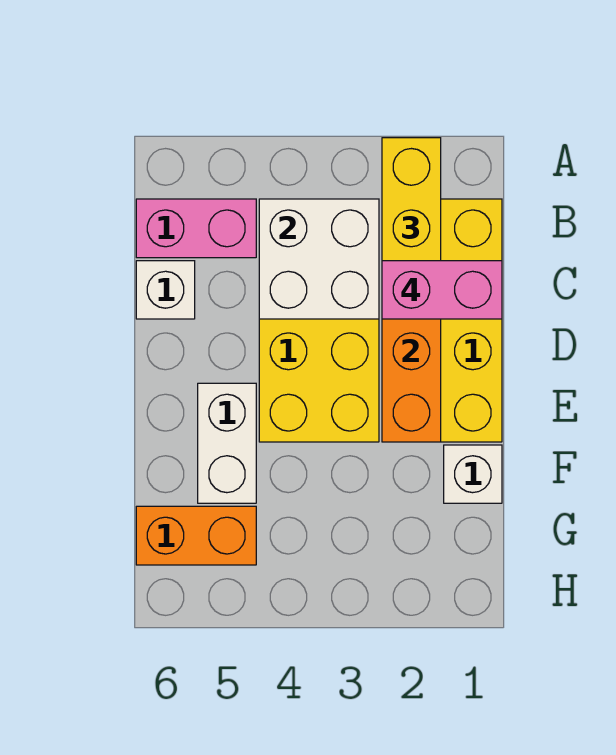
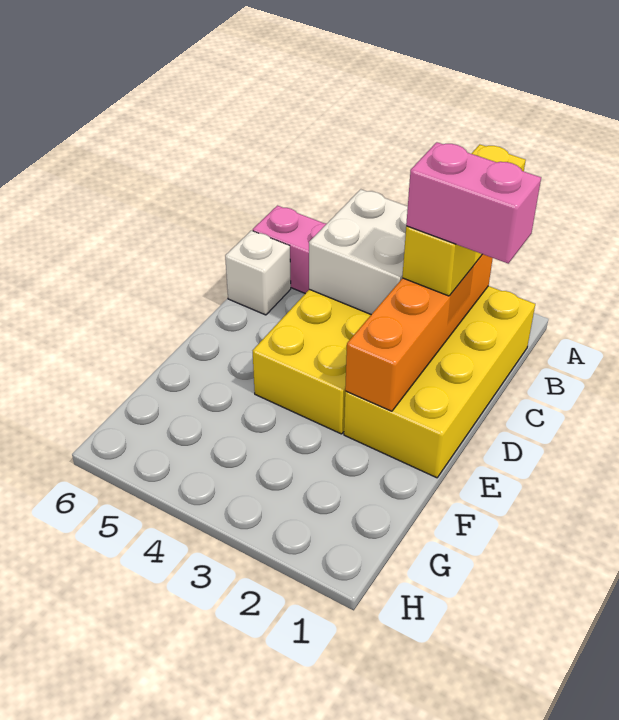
white 1x2 brick [198,383,256,503] -> none
white 1x1 brick [444,445,502,503] -> none
orange 1x2 brick [136,506,256,565] -> none

